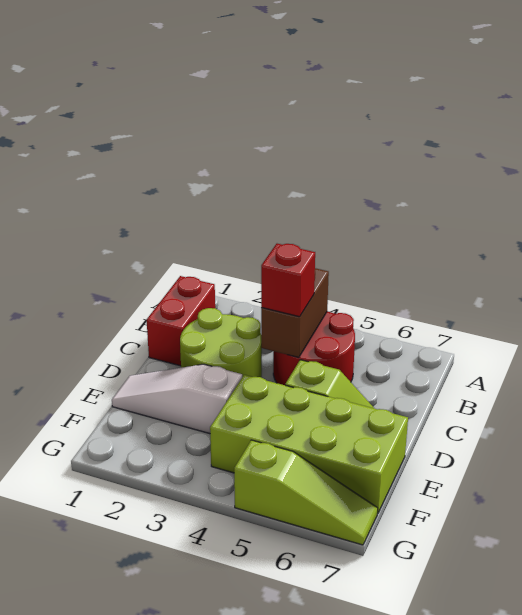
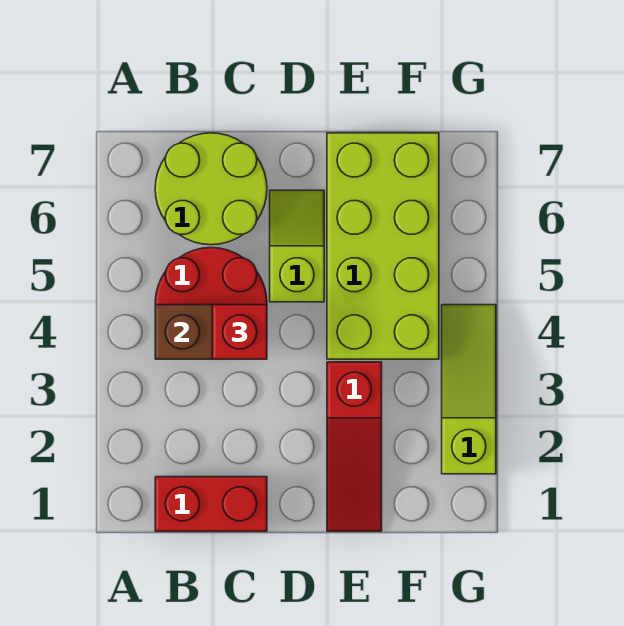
lime 2x2 round brick [180,308,262,378] -> lime 2x2 round brick moved to [155,133,267,245]
white 1x3 slope [112,364,242,434] -> red 1x3 slope [327,362,382,531]
lime 1x3 slope [234,440,378,545] -> lime 1x3 slope moved to [442,305,496,474]

